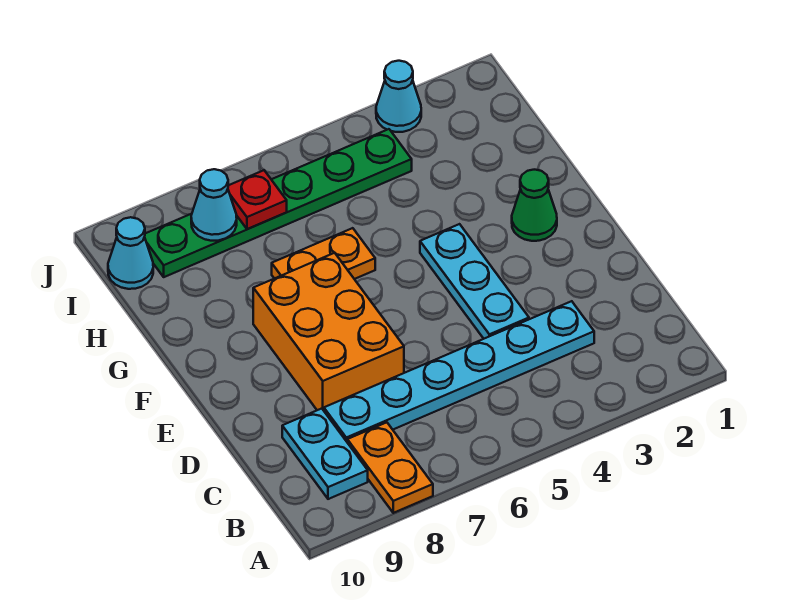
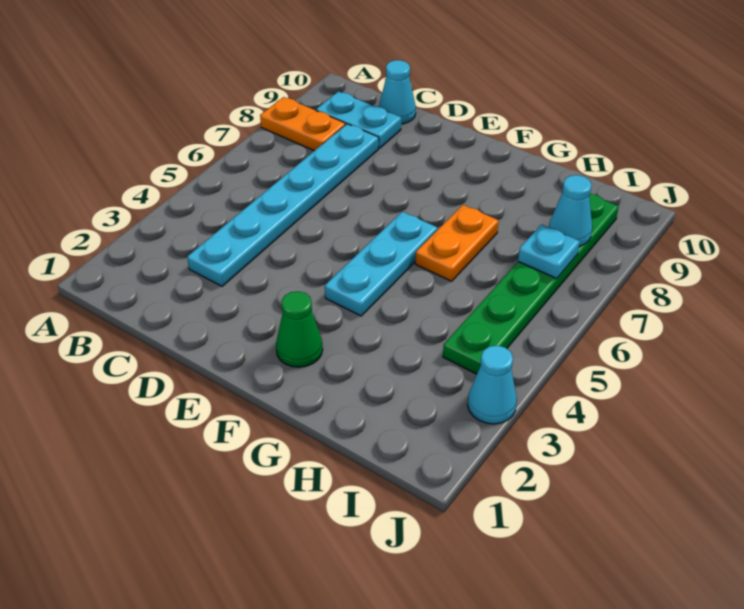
cyan 1x3 plate [420,224,529,339] -> cyan 1x3 plate turned to [325,212,437,316]
orange 2x3 brick [253,253,404,411] -> none
red 1x1 plate [228,170,287,229] -> cyan 1x1 plate [518,224,580,279]
cyan 1x1 cone [108,217,153,289] -> cyan 1x1 cone moved to [379,60,416,124]

